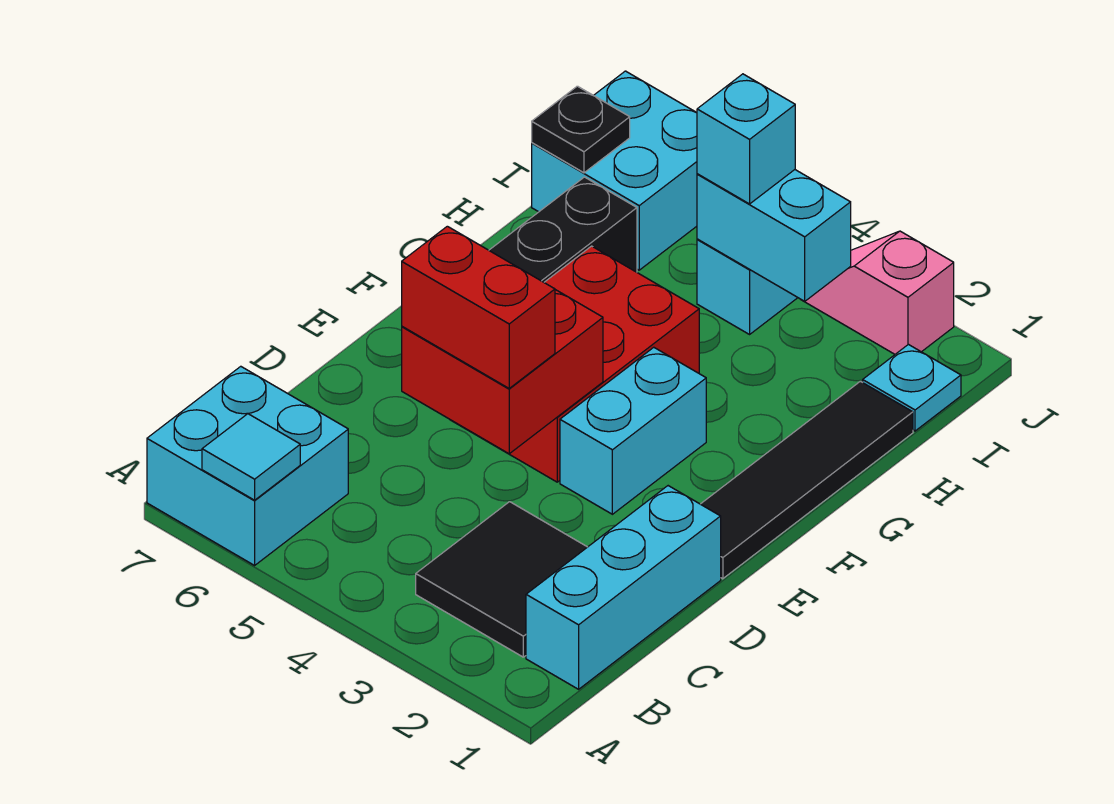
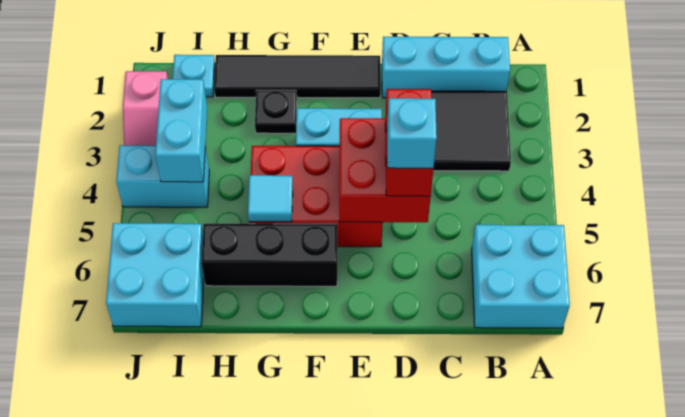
cyan 1x1 tile [202,414,300,500] -> cyan 1x1 tile moved to [248,175,293,222]
cyan 1x1 brick [697,74,795,204] -> cyan 1x1 brick moved to [387,98,437,168]
black 1x1 plate [532,86,630,173] -> black 1x1 plate moved to [255,90,297,133]

